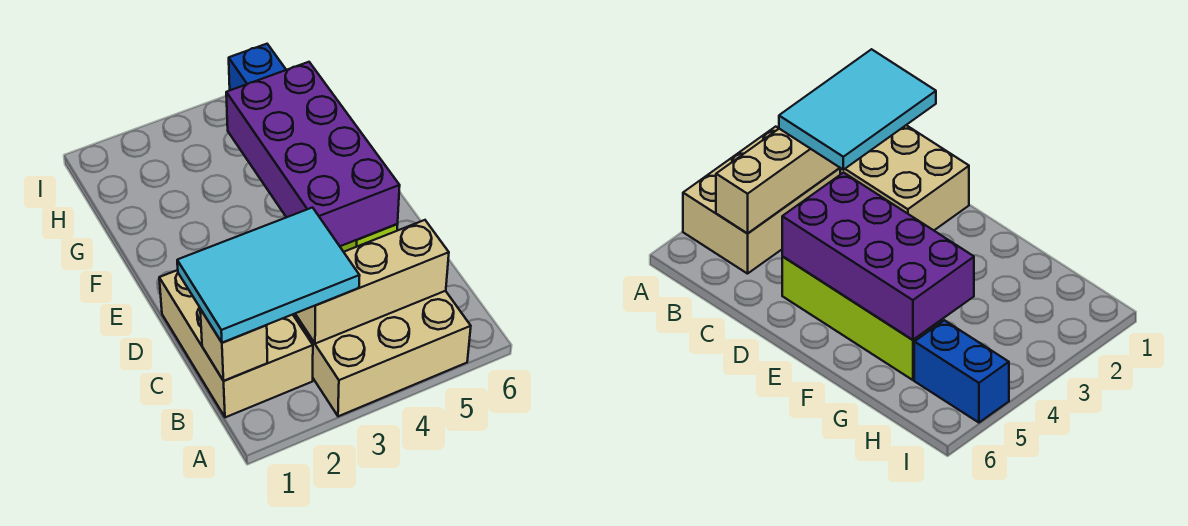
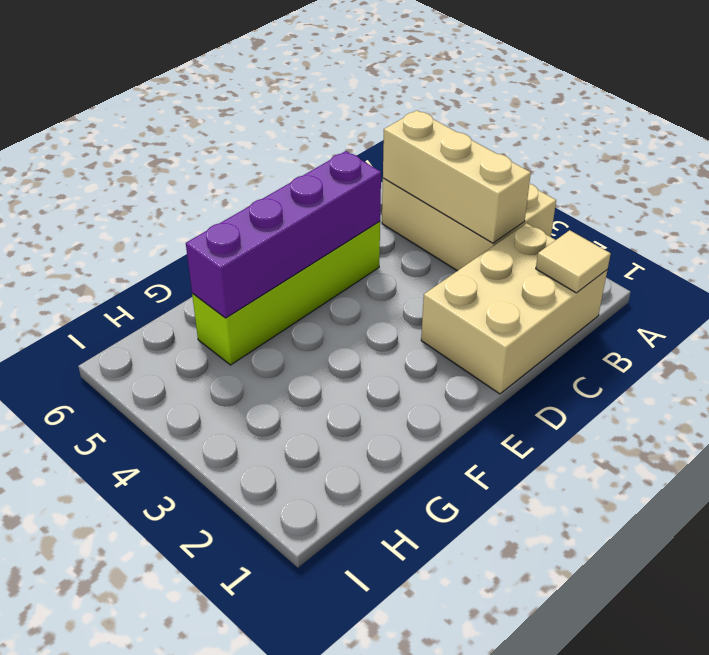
tan 1x1 brick [200,309,267,381] -> tan 1x1 tile [536,230,611,293]
cyan 2x3 tile [177,208,360,343] -> none
purple 2x4 brick [226,62,400,246] -> purple 1x4 brick [186,151,381,318]
blue 1x2 brick [229,44,286,90] -> none

